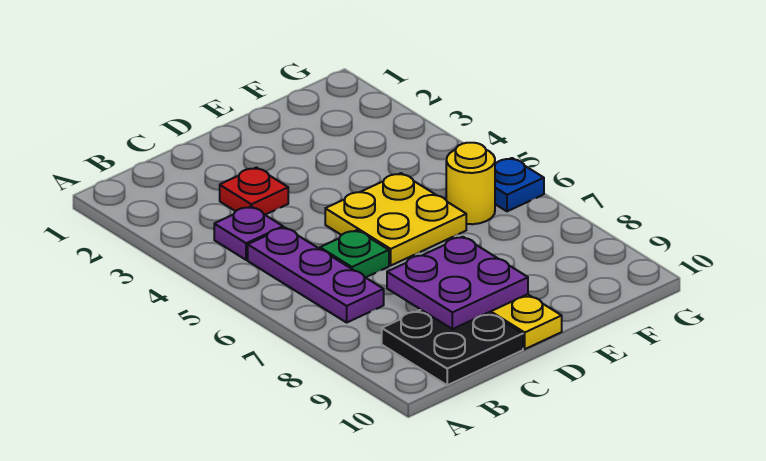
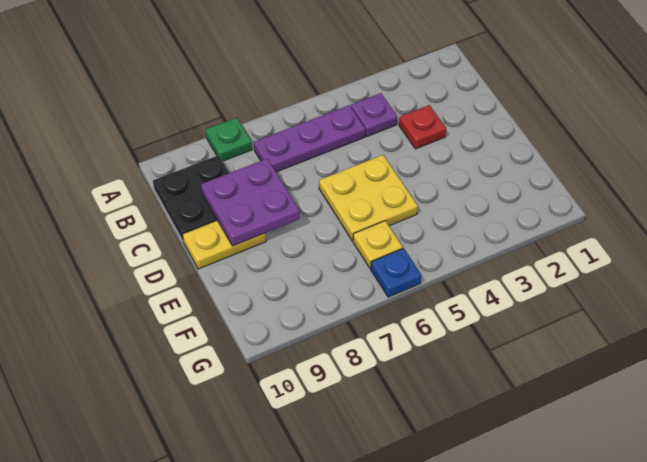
green 1x1 plate [320,230,389,278] -> green 1x1 plate moved to [206,118,252,161]
yellow 1x1 round brick [446,143,495,224] -> yellow 1x1 plate [353,221,403,269]

